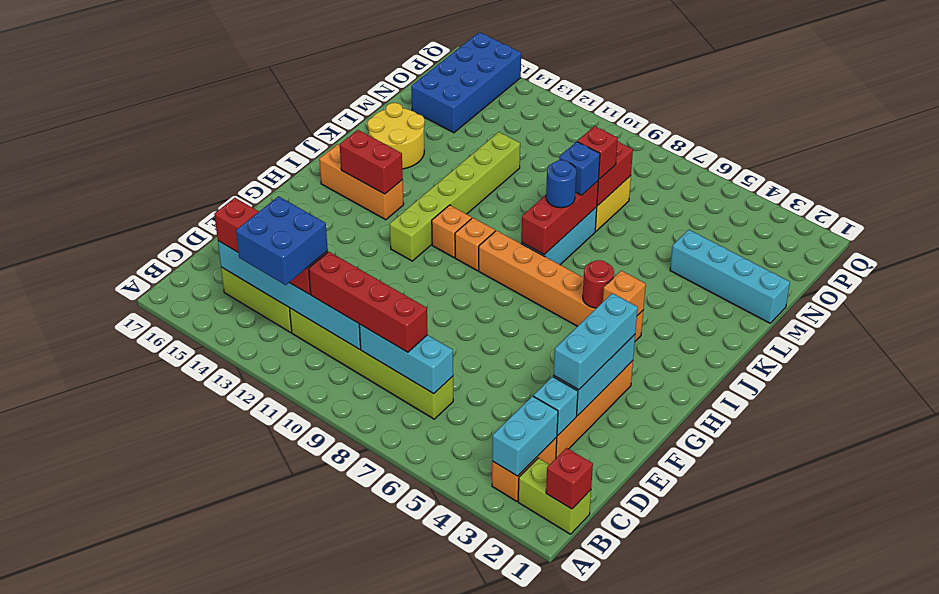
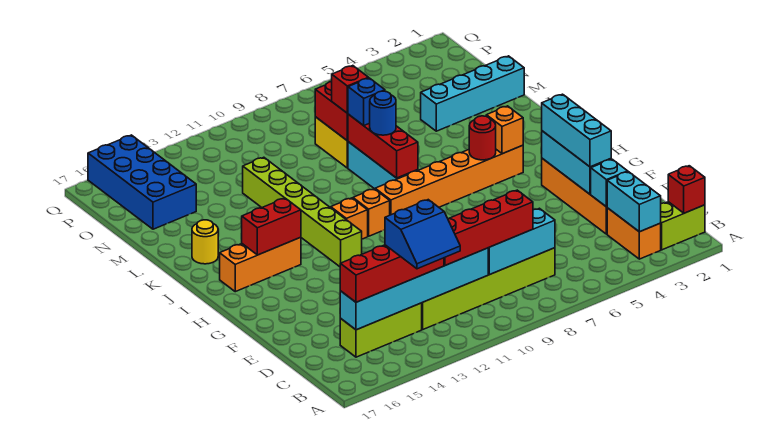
blue 2x2 brick [236,196,328,285] -> blue 2x2 slope [385,200,460,269]
yellow 2x2 round brick [368,103,425,169] -> yellow 1x1 round brick [192,220,218,264]

